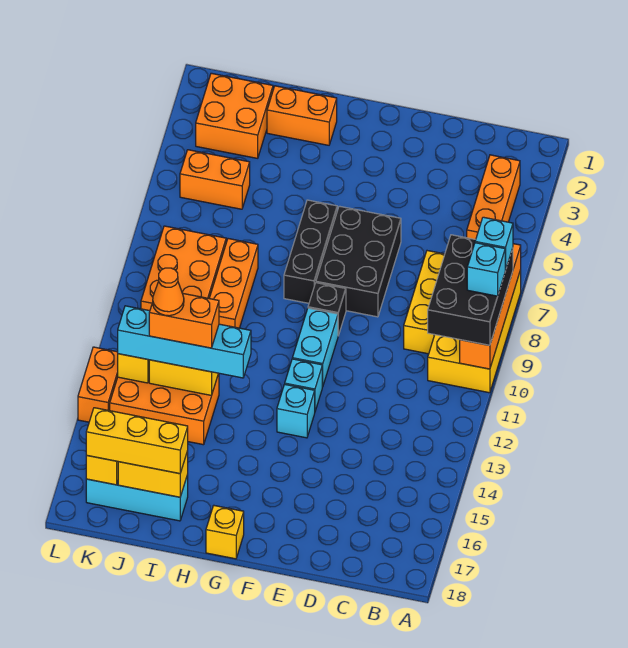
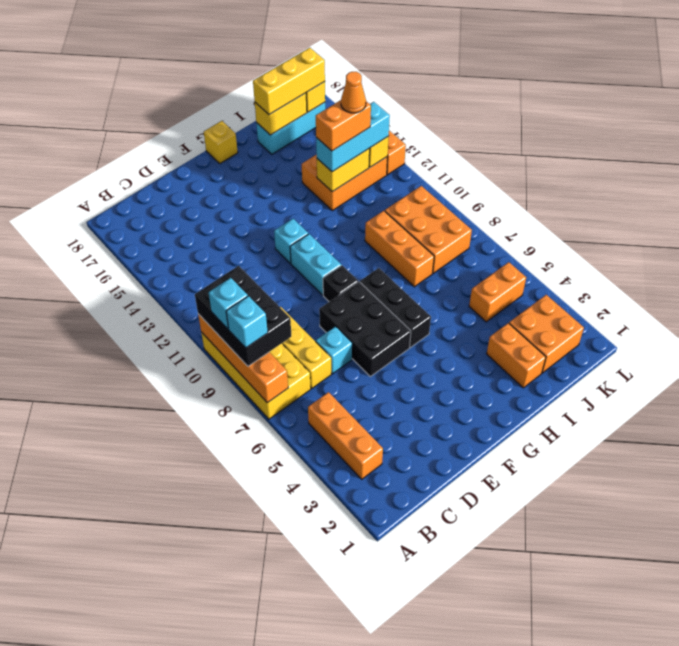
cyan 1x1 brick [277,384,315,438] -> cyan 1x1 brick moved to [316,327,352,374]
orange 1x2 brick [267,86,337,145] -> orange 1x2 brick turned to [487,323,546,388]
cyan 1x4 brick [118,306,251,378] -> cyan 1x3 brick [316,102,390,172]

